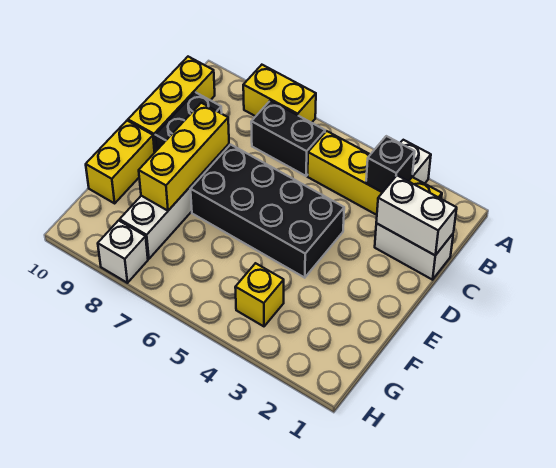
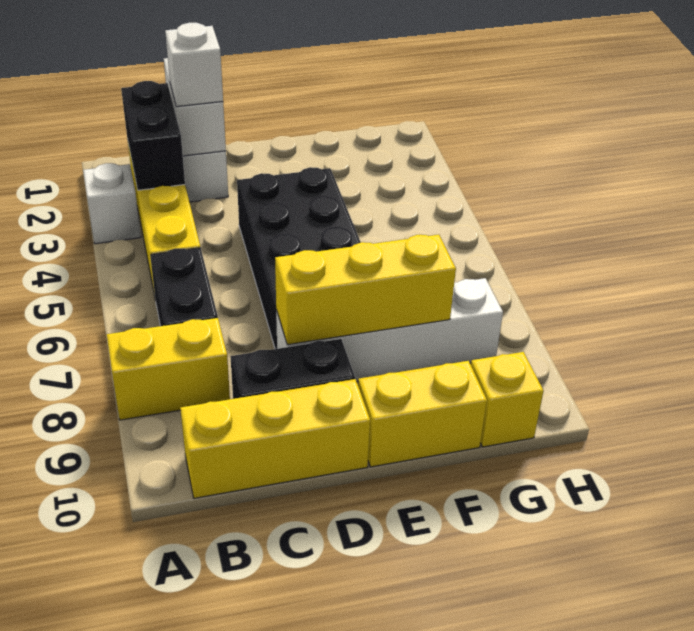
yellow 1x2 brick [243,65,316,123] -> yellow 1x2 brick turned to [107,318,230,420]
black 1x1 brick [366,136,415,192] -> black 1x2 brick [121,81,185,190]
yellow 1x1 brick [235,263,284,326] -> yellow 1x1 brick moved to [471,352,543,447]
white 1x1 brick [98,220,148,283] -> white 1x1 brick moved to [165,23,223,107]

